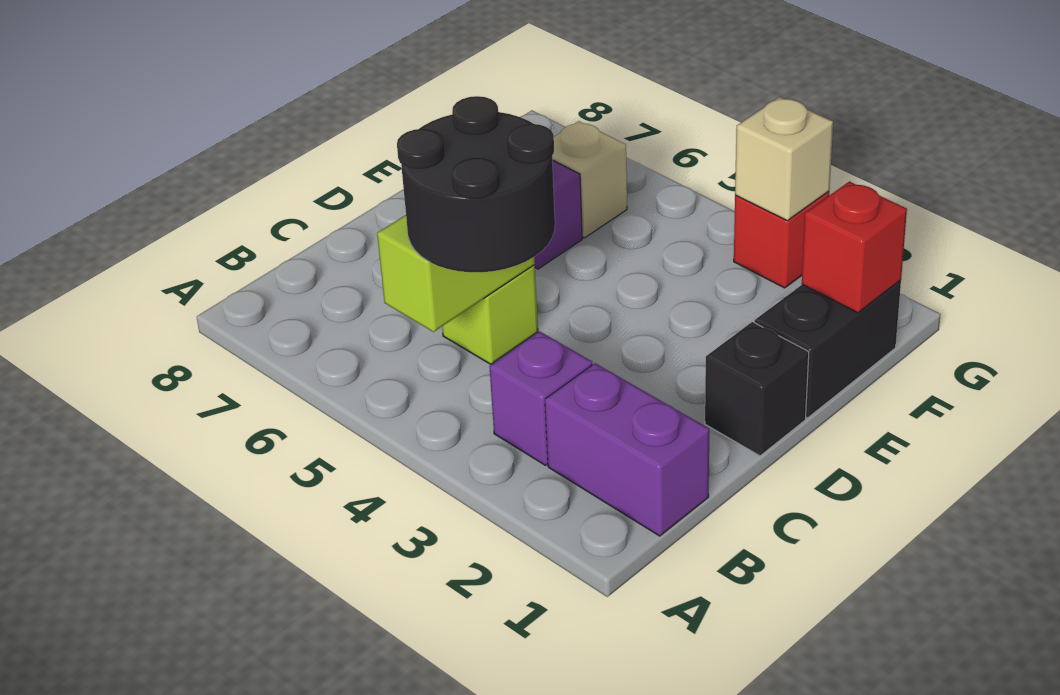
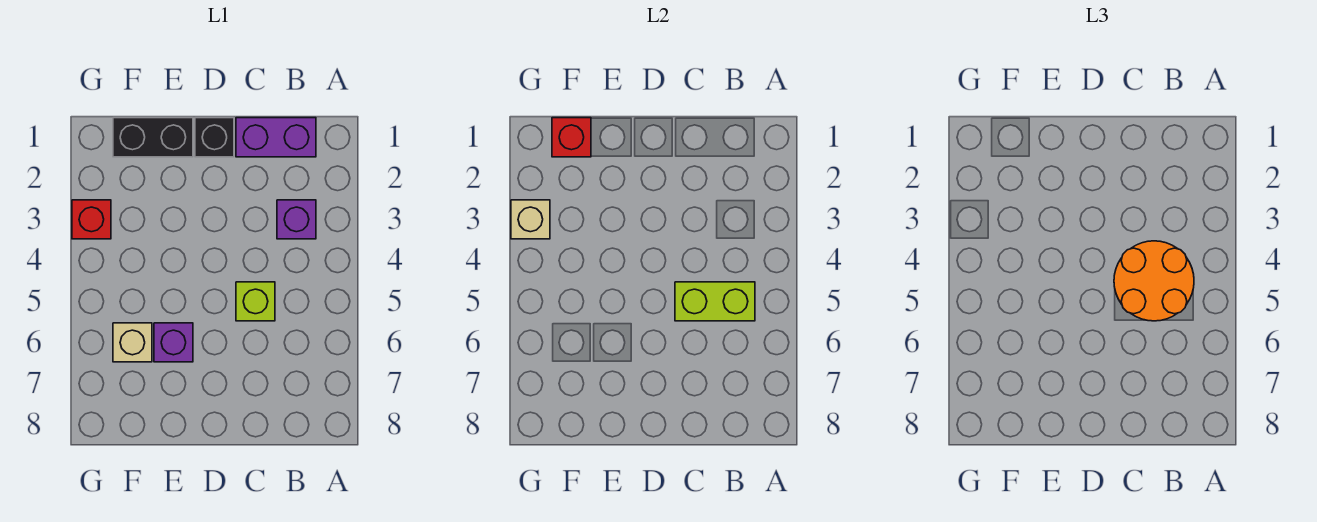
purple 1x2 brick [545,363,709,536] -> purple 1x2 brick turned to [236,118,316,157]
black 2x2 round brick [397,96,555,272] -> orange 2x2 round brick [1114,241,1194,321]

